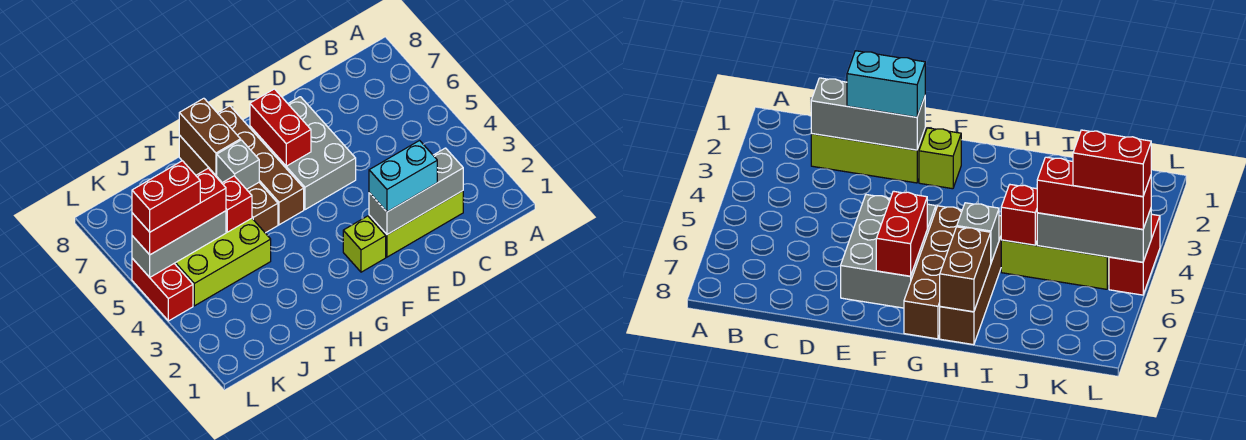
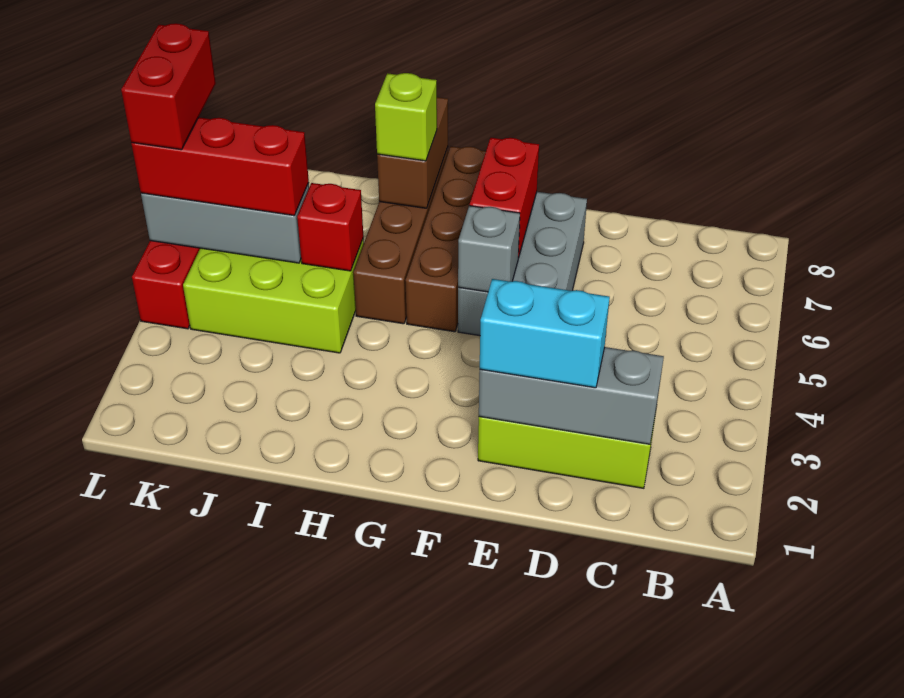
lime 1x1 brick [343,216,386,272] -> lime 1x1 brick moved to [375,73,437,161]
grey 1x1 brick [217,140,259,189] -> grey 1x1 brick moved to [458,206,520,292]
red 1x2 brick [132,161,200,232] -> red 1x2 brick turned to [121,23,216,150]

